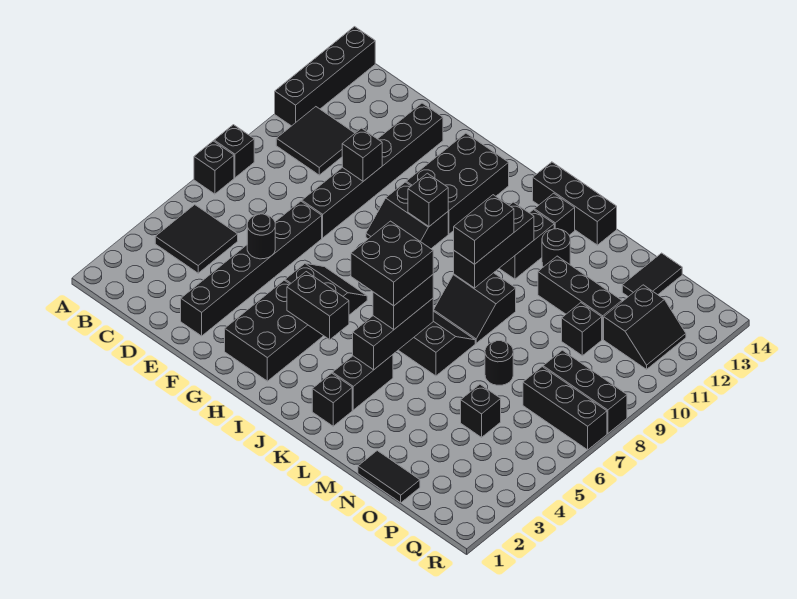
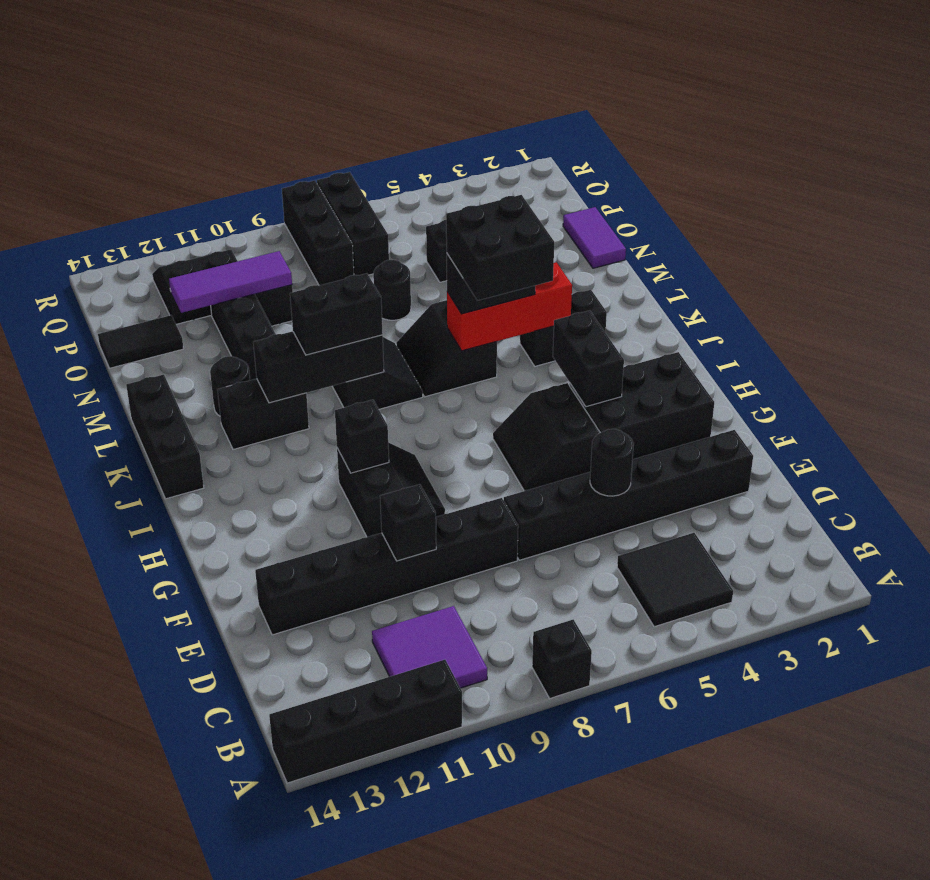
black 1x1 brick [194,141,234,194] -> none
black 2x2 tile [276,107,355,175] -> purple 2x2 tile [372,606,487,688]
black 2x3 brick [406,133,509,234] -> none
black 1x1 brick [312,373,352,426] -> none
black 1x3 brick [353,299,433,370] -> red 1x3 brick [447,262,572,351]
black 1x1 brick [534,193,575,235] -> none
black 1x2 tile [358,451,420,503] -> purple 1x2 tile [563,207,626,268]
none -> purple 1x3 tile [169,251,292,313]

